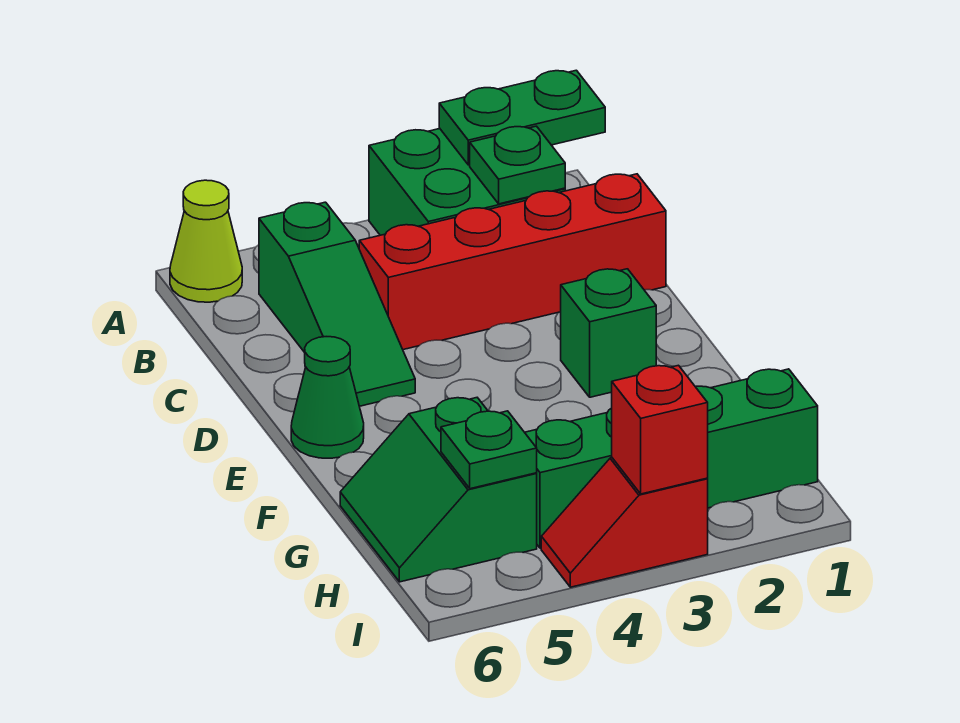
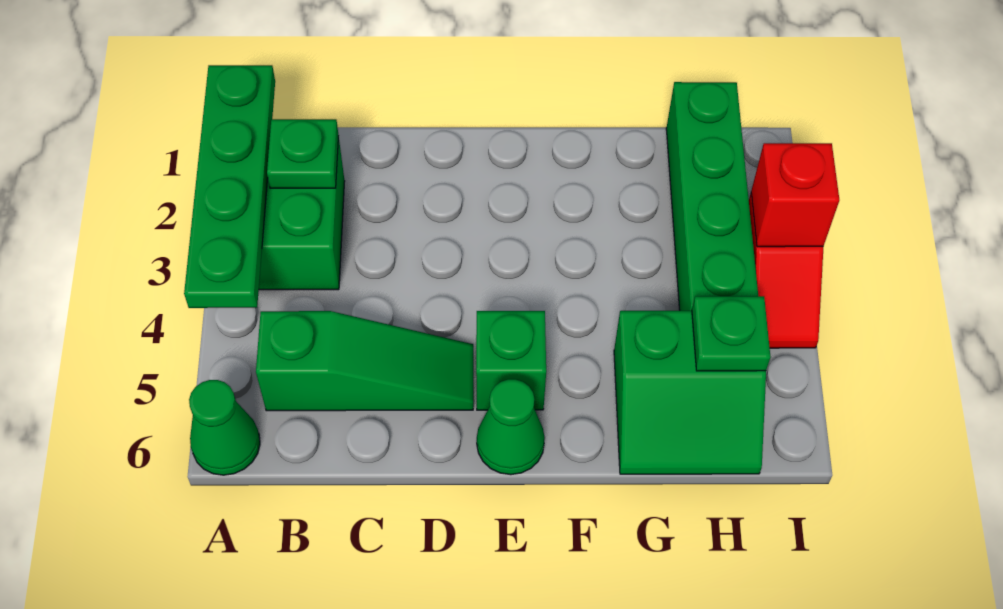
green 1x2 plate [439,70,605,165] -> green 1x4 plate [184,65,275,308]
lime 1x1 cone [170,180,242,302] -> green 1x1 cone [189,380,260,475]
red 1x4 brick [359,174,666,350] -> none
green 1x1 brick [561,269,656,397] -> green 1x1 brick moved to [476,311,546,410]

